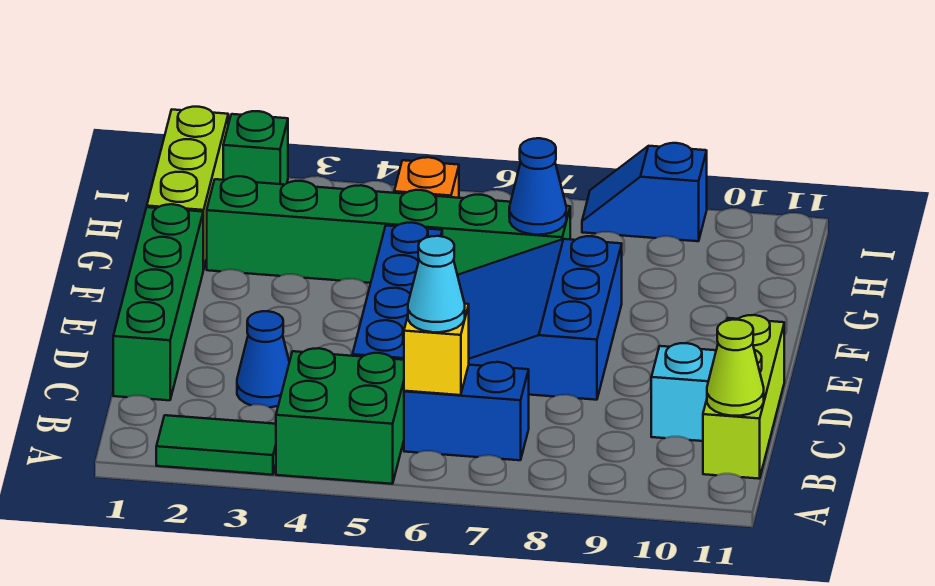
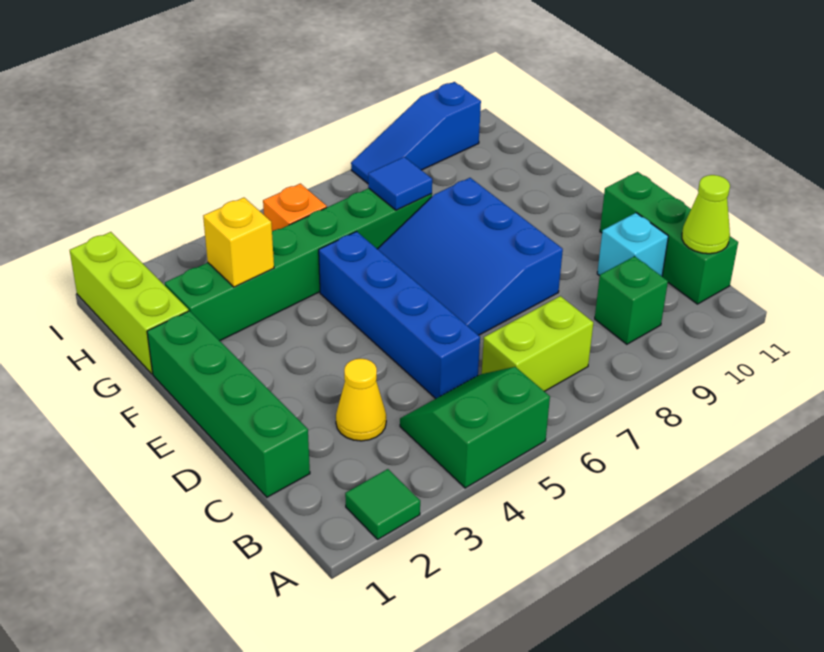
green 1x2 tile [156,415,276,475] -> green 1x1 tile [345,469,420,539]
green 2x2 brick [276,348,404,484] -> green 2x2 slope [400,367,550,488]
blue 1x2 brick [404,362,529,460] -> lime 1x2 brick [482,296,593,391]
yellow 1x1 brick [404,304,469,395] -> yellow 1x1 brick moved to [203,198,274,287]
cyan 1x1 cone [408,236,465,332] -> none
lime 1x3 brick [703,315,784,479] -> green 1x3 brick [600,172,738,304]
blue 1x1 cone [237,311,289,407] -> yellow 1x1 cone [336,359,386,441]
blue 1x1 cone [509,138,566,235] -> blue 1x1 tile [368,157,432,210]
green 1x1 brick [223,111,288,185] -> green 1x1 brick moved to [595,256,668,344]
blue 1x2 slope [582,143,707,241] -> blue 1x3 slope [351,82,481,183]

